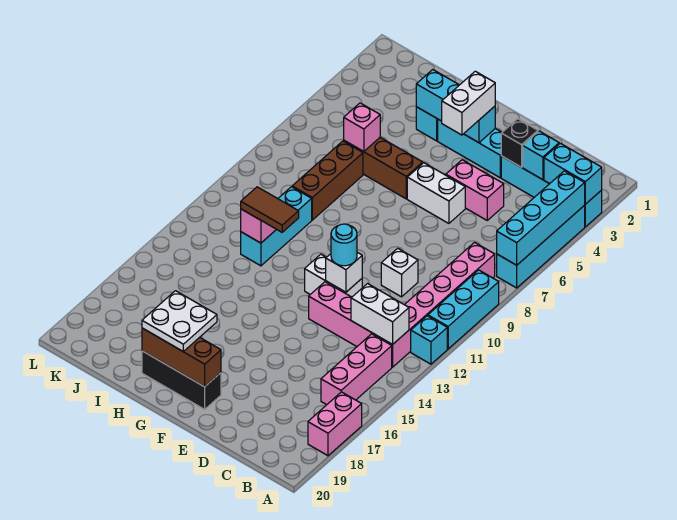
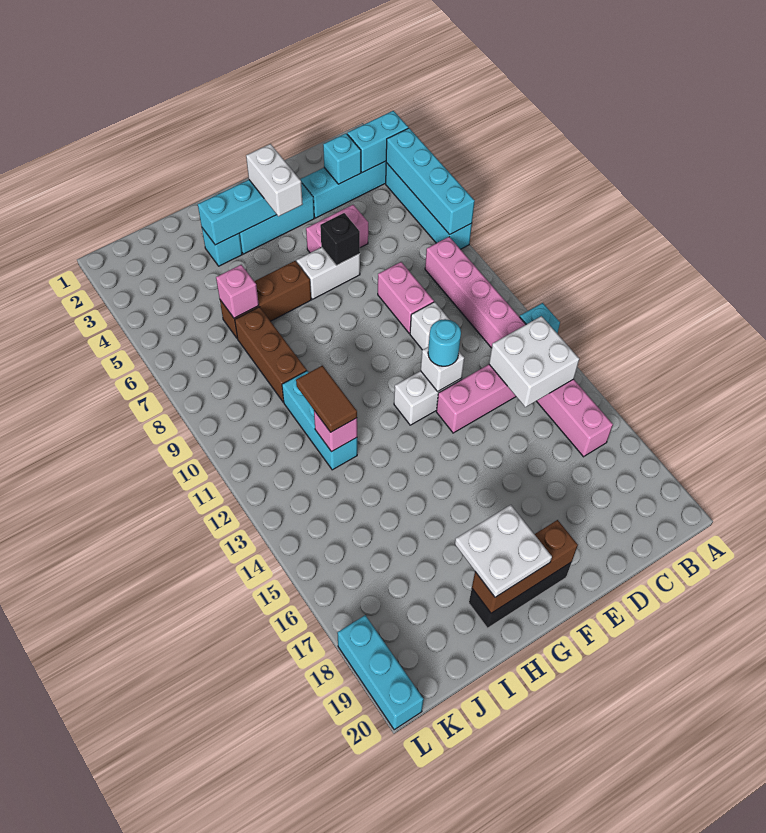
cyan 1x3 brick [428,270,499,349] -> cyan 1x3 brick moved to [337,615,424,730]
pink 1x2 brick [308,392,362,456] -> pink 1x2 brick moved to [378,262,434,333]
white 1x2 brick [351,284,409,344] -> white 2x2 brick [489,316,579,407]
black 1x1 brick [501,119,538,167] -> black 1x1 brick moved to [320,213,360,266]
brown 1x2 tile [241,187,299,232] -> brown 1x2 tile turned to [296,365,357,432]

